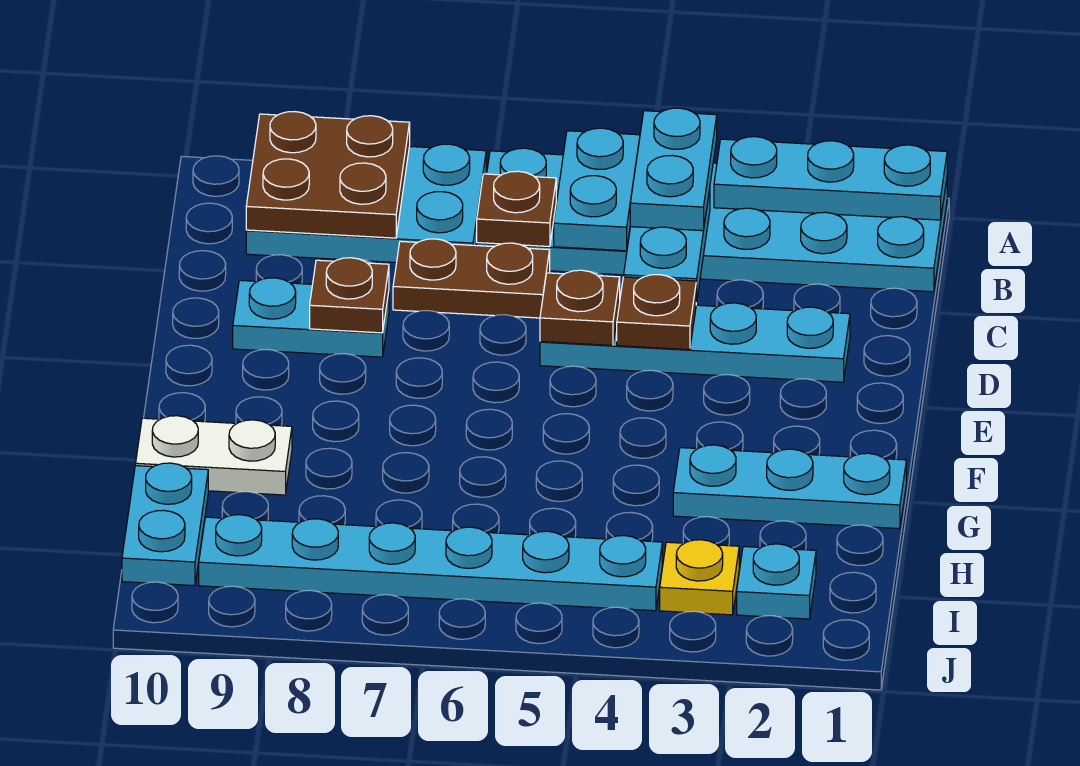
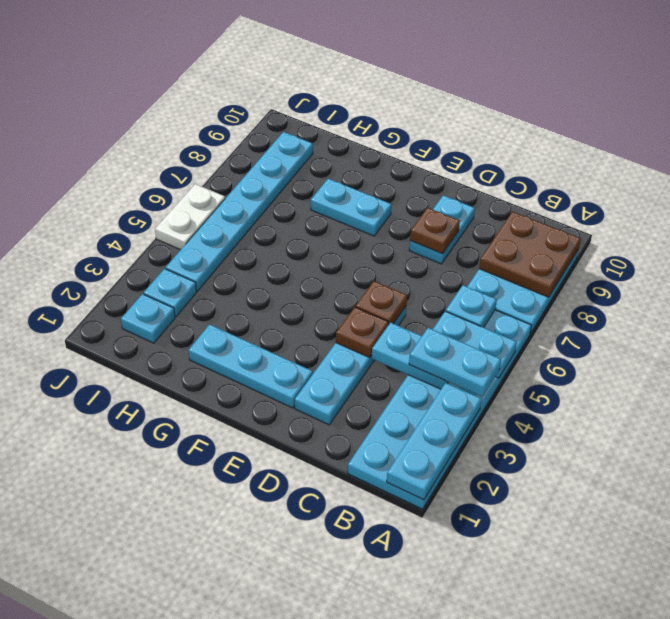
brown 1x1 plate [477,171,556,247] -> cyan 1x1 plate [446,285,497,327]
brown 1x2 plate [393,239,550,318] -> none
cyan 1x3 plate [673,445,906,529] -> cyan 1x3 plate turned to [189,324,313,408]
white 1x2 plate [136,416,292,495] -> white 1x2 plate moved to [155,184,225,250]
cyan 1x2 plate [122,463,208,586] -> cyan 1x2 plate moved to [311,179,392,236]
yellow 1x1 plate [660,540,739,615] -> cyan 1x1 plate [144,269,197,317]

